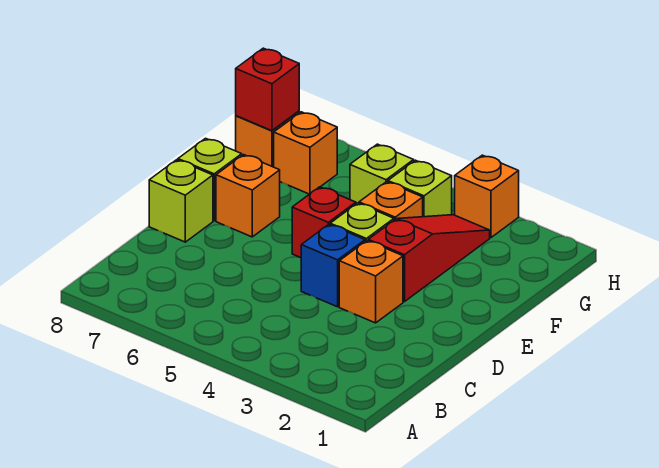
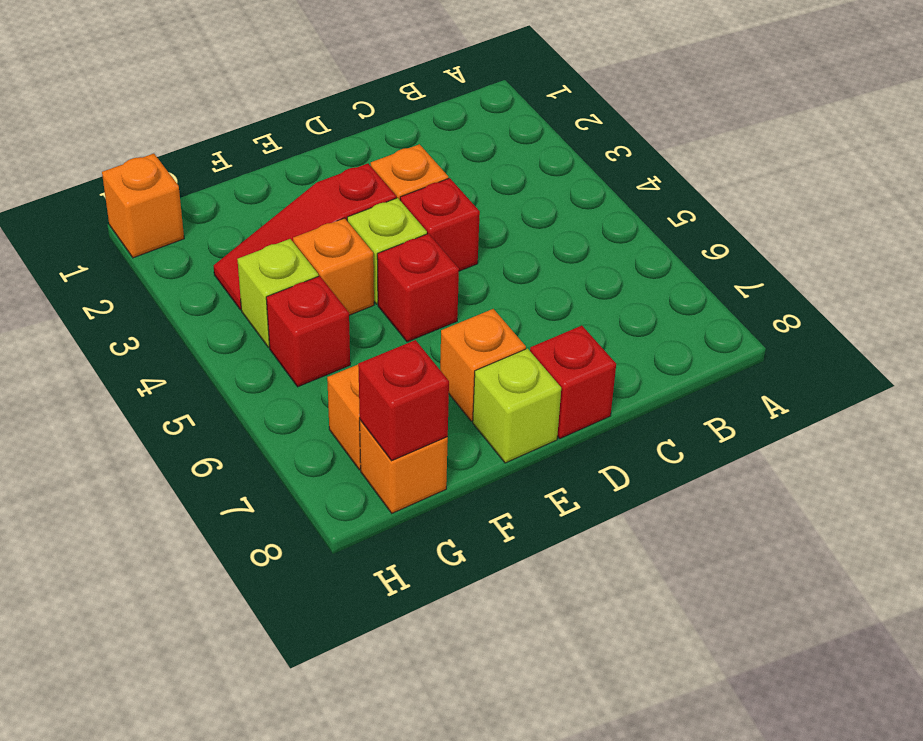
blue 1x1 brick [301,224,365,307] -> red 1x1 brick [400,178,480,271]
lime 1x1 brick [149,160,213,242] -> red 1x1 brick [530,326,616,438]
lime 1x1 brick [350,144,414,204] -> red 1x1 brick [266,276,350,387]
orange 1x1 brick [455,155,519,238] -> orange 1x1 brick moved to [102,154,184,258]

